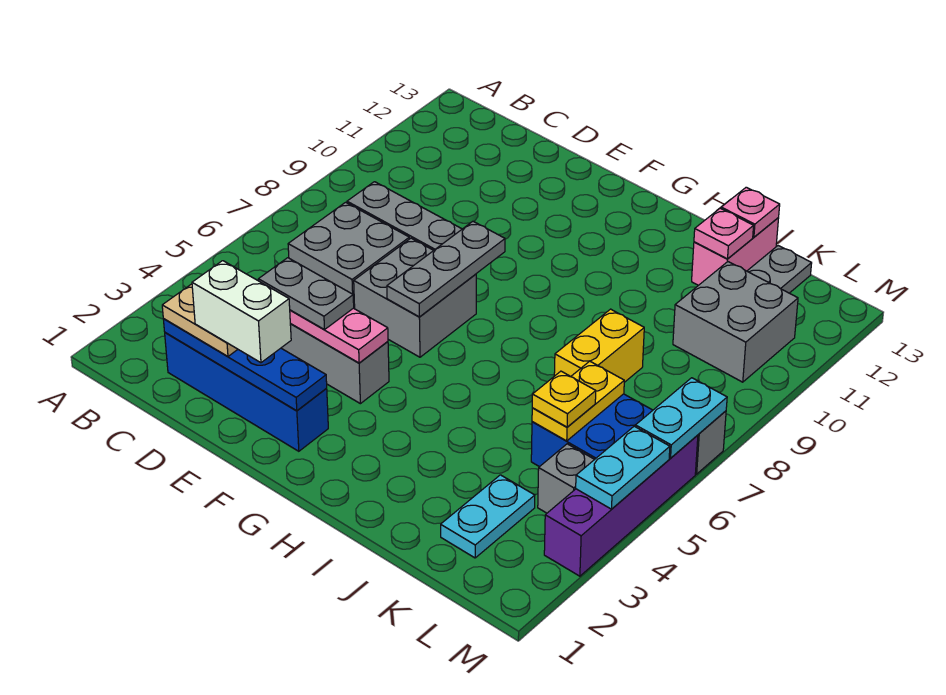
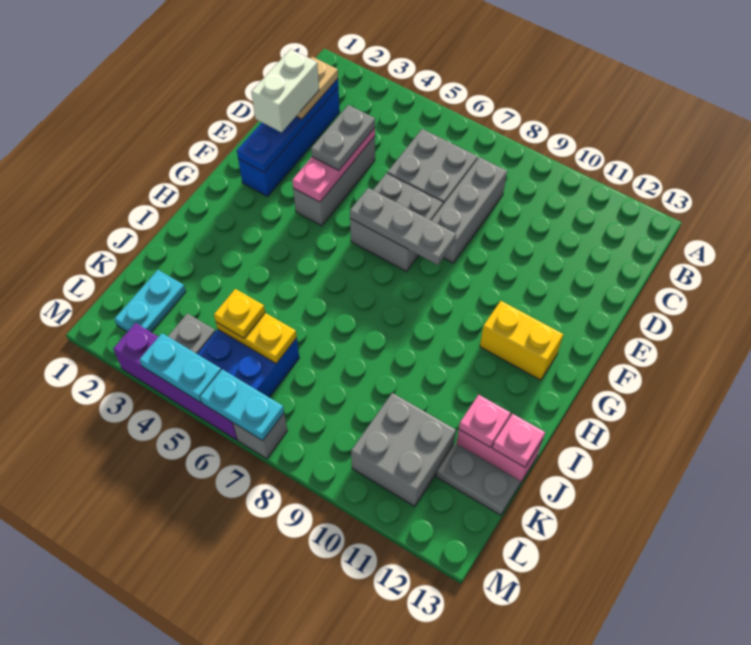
yellow 1x2 brick [554,309,644,382] -> yellow 1x2 brick moved to [480,301,563,380]
cyan 1x2 plate [441,475,535,558] -> cyan 1x2 plate turned to [115,270,186,332]

